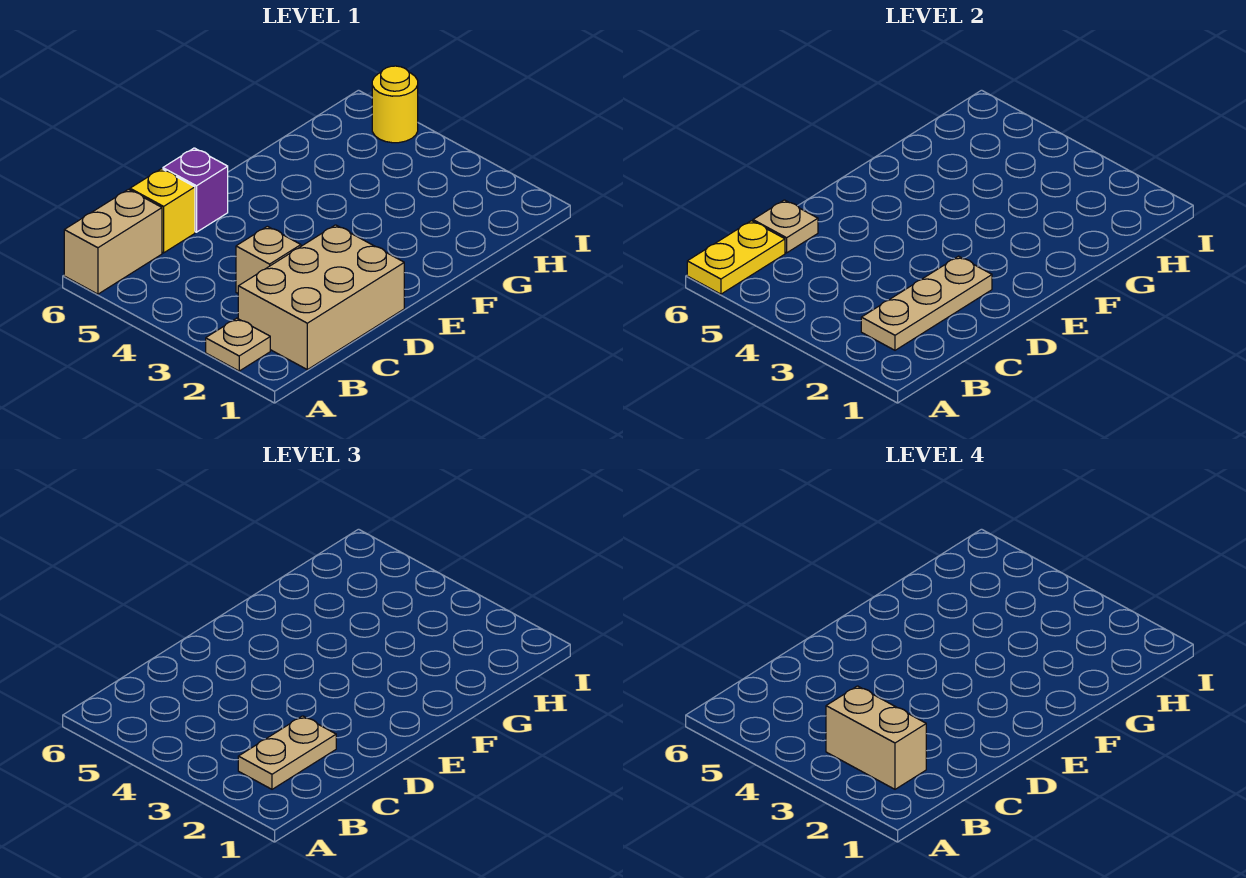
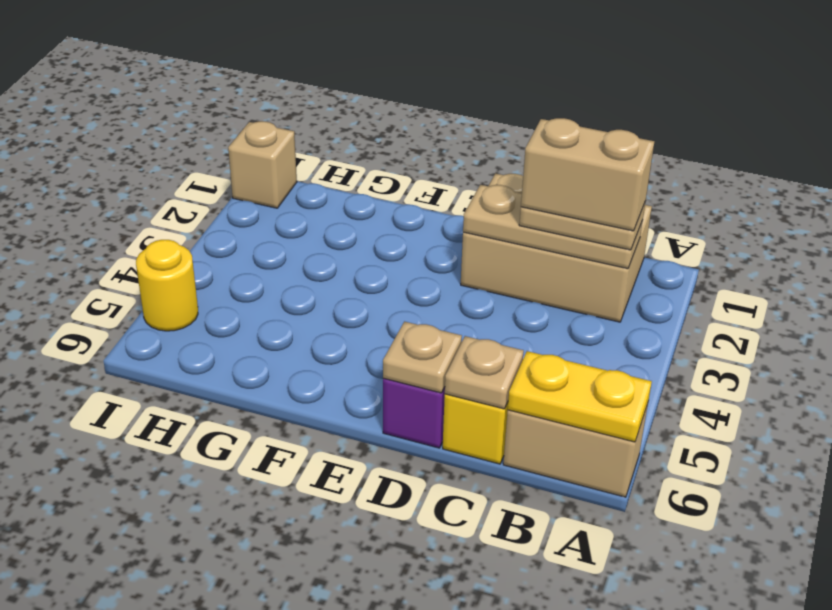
tan 1x1 plate [206,318,270,371] -> tan 1x1 plate moved to [383,322,462,393]
tan 1x2 brick [826,686,926,789] -> tan 1x2 brick turned to [521,118,654,231]
tan 1x1 brick [236,226,301,293] -> tan 1x1 brick moved to [228,121,297,208]

